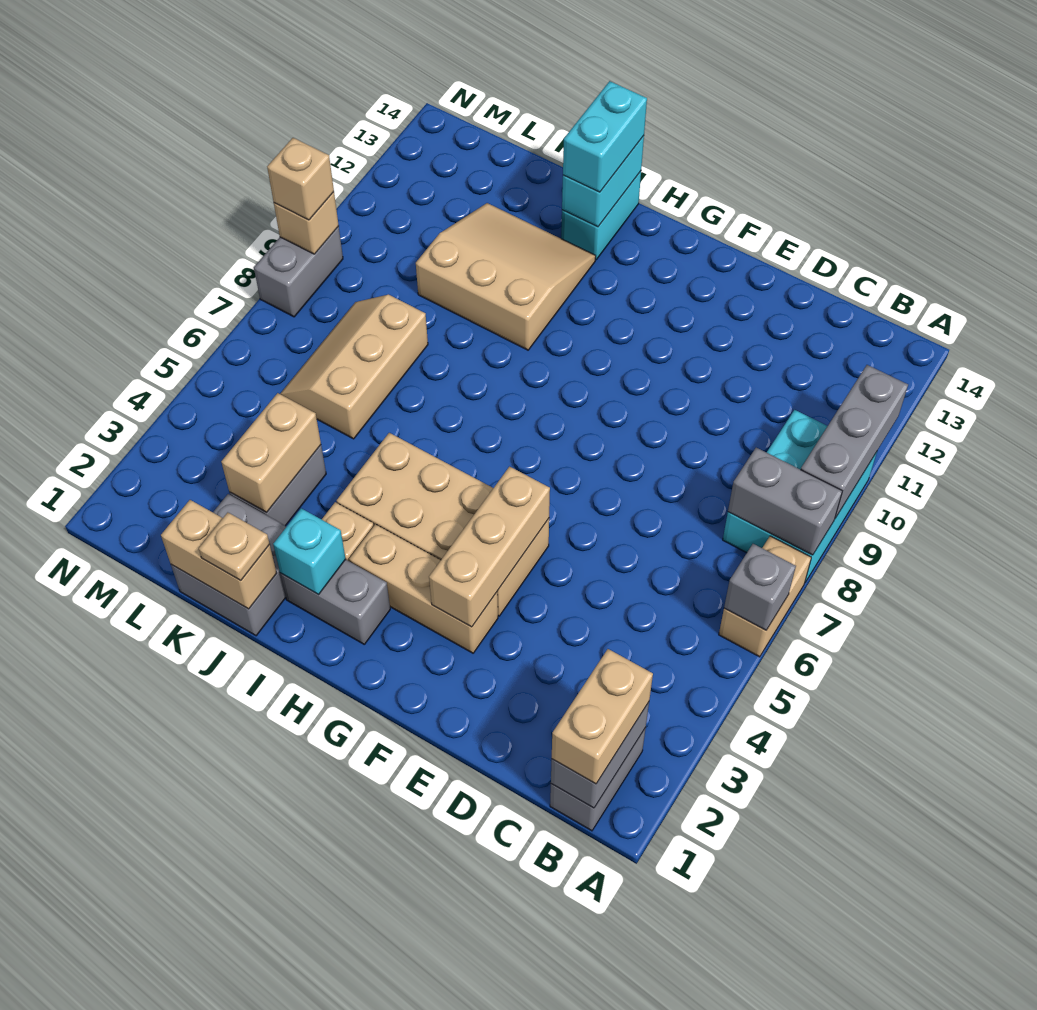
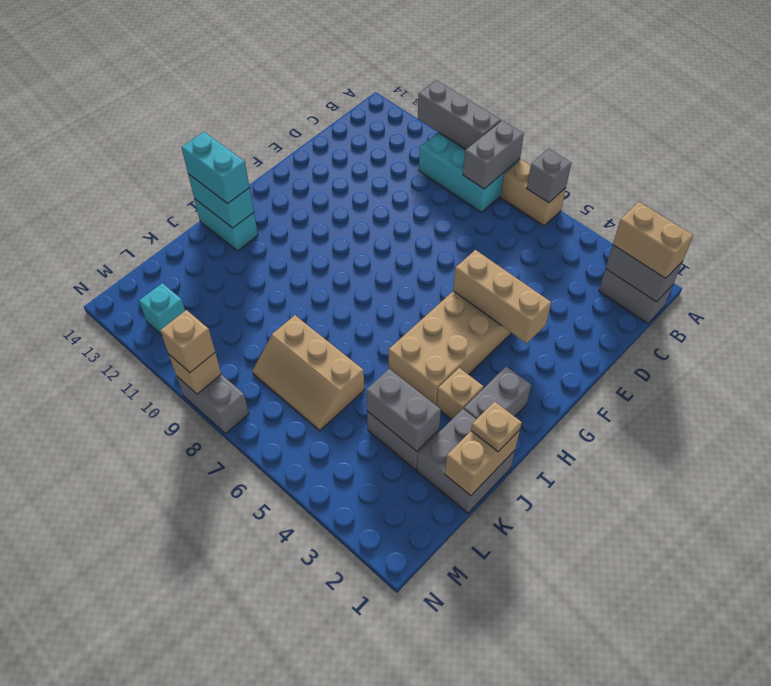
tan 1x3 brick [349,524,498,653] -> none
cyan 1x1 brick [273,508,346,595] -> cyan 1x1 brick moved to [139,283,185,335]
tan 3x3 slope [416,203,596,350] -> none
tan 1x2 brick [221,393,321,513] -> grey 1x2 brick [366,369,441,451]

